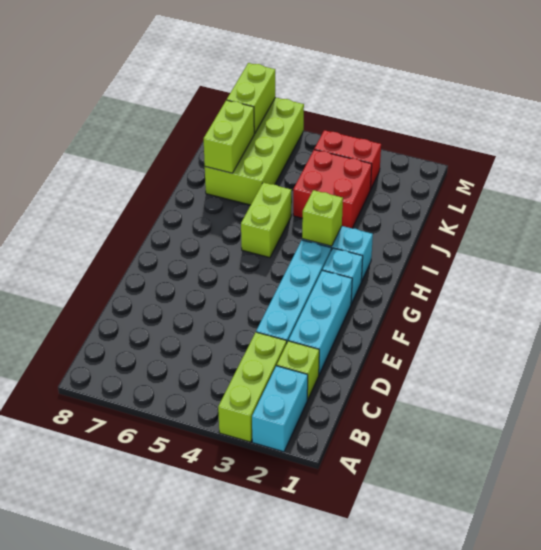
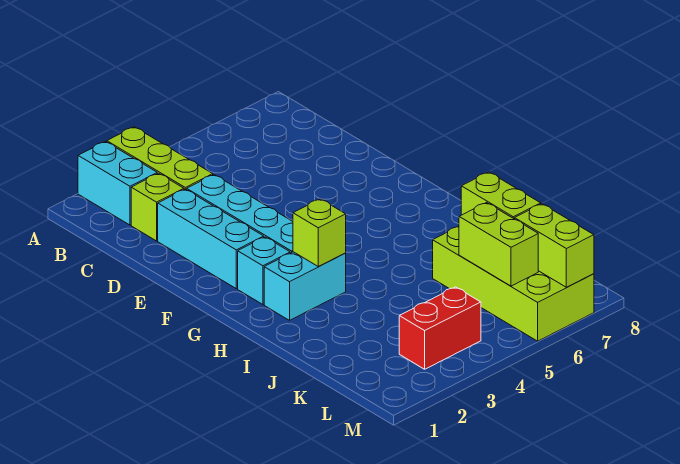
lime 1x2 brick [241,182,291,258] -> lime 1x2 brick moved to [459,203,538,286]
red 2x2 brick [293,150,372,228] -> none

